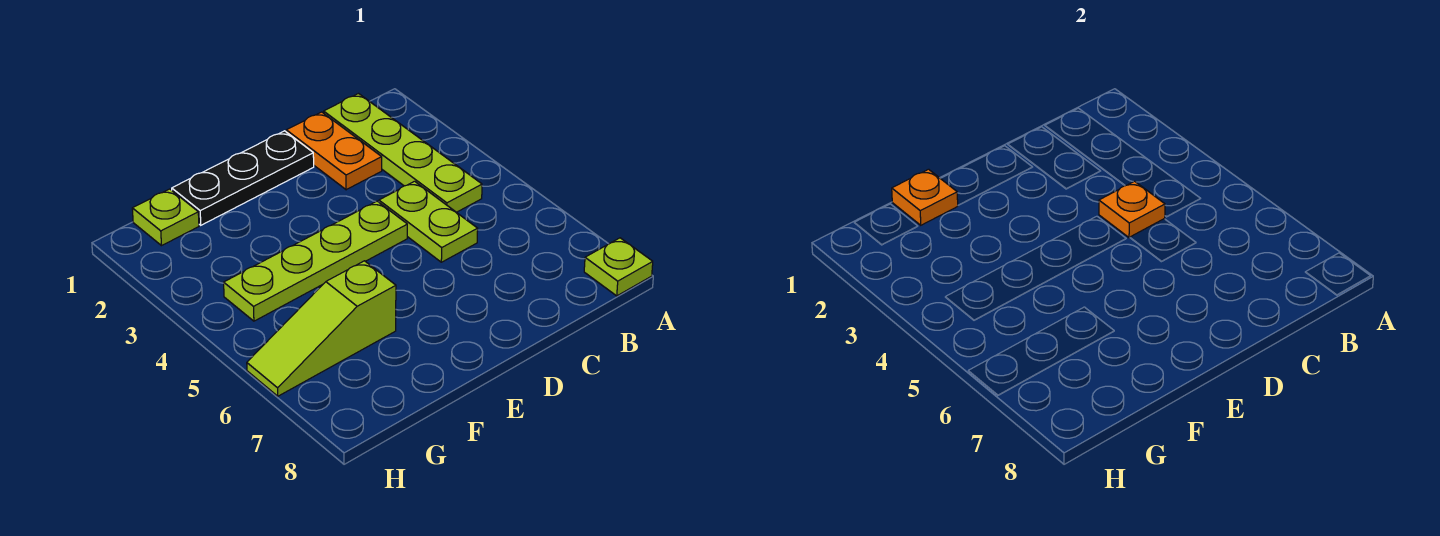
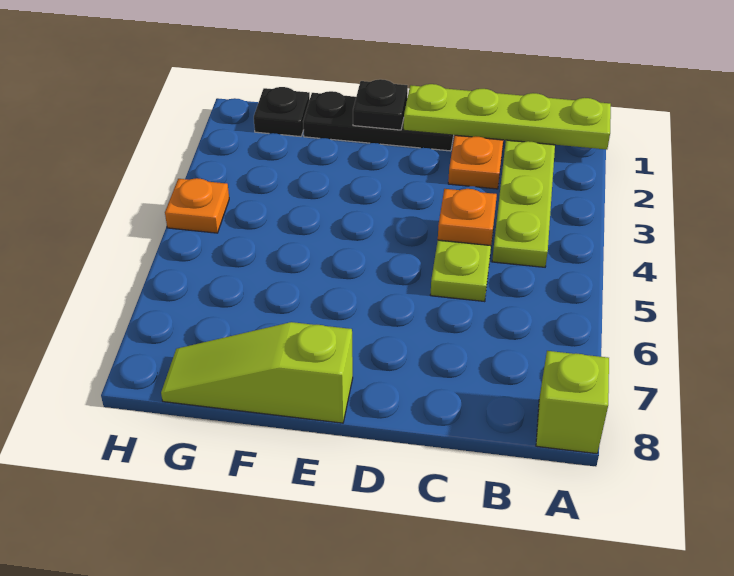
lime 1x1 plate [584,238,653,296] -> lime 1x1 brick [536,351,609,454]
lime 1x4 plate [224,201,407,321] -> lime 1x4 plate moved to [404,84,611,150]
none -> black 1x1 plate [353,79,408,130]
orange 1x1 plate [892,169,958,225] -> orange 1x1 plate moved to [165,178,229,233]
lime 1x3 slope [247,261,396,396] -> lime 1x3 slope moved to [161,322,353,423]
lime 1x1 plate [132,189,199,246] -> black 1x1 plate [254,87,310,137]

